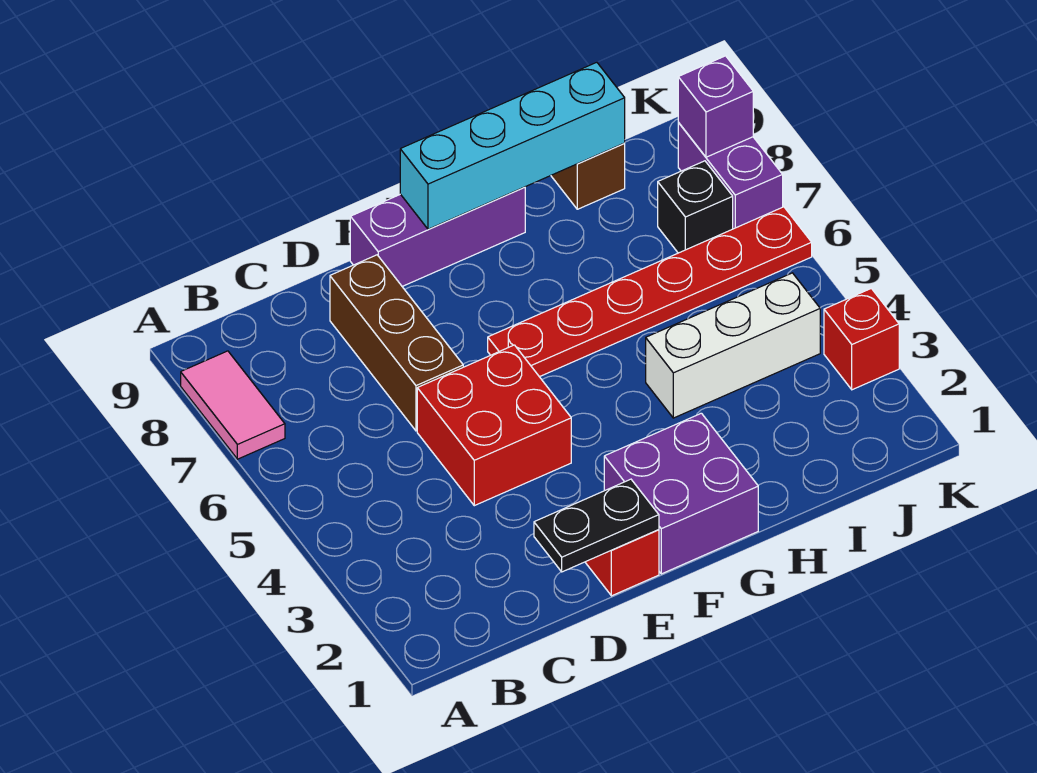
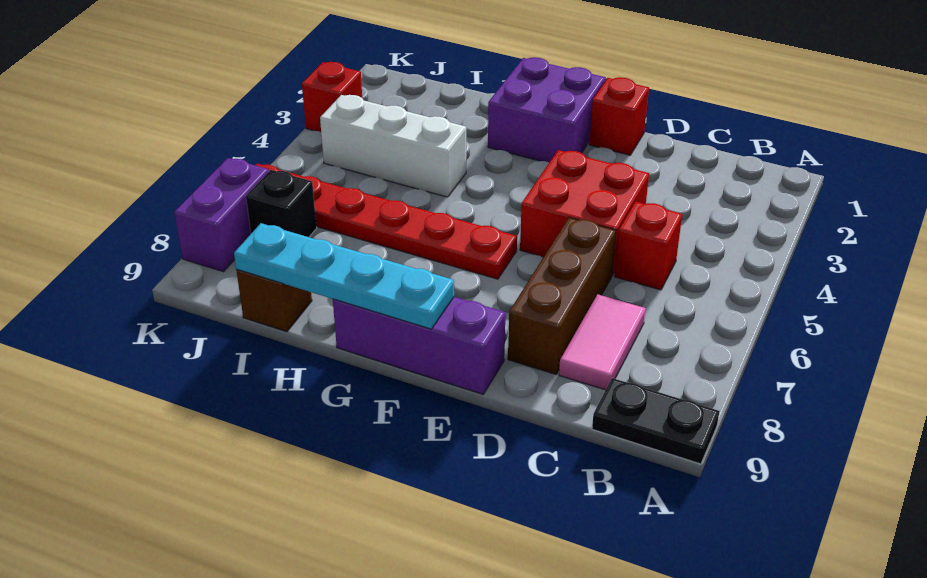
pink 1x2 tile [181,351,285,459] -> pink 1x2 tile moved to [559,294,646,390]
none -> red 1x1 brick [615,202,682,290]
black 1x2 plate [534,479,659,572] -> black 1x2 plate moved to [592,378,720,464]
cyan 1x4 brick [400,62,625,229] -> cyan 1x4 plate [234,223,454,329]
purple 1x1 brick [678,56,753,157] -> none

